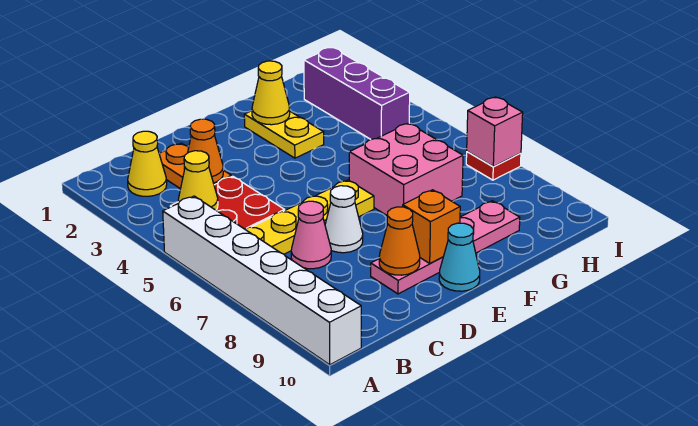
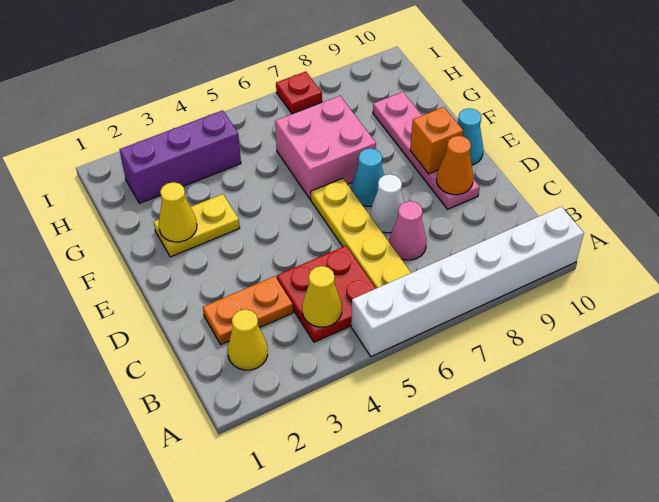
orange 1x1 cone [184,119,223,183] -> none
none -> cyan 1x1 cone [351,148,384,206]
pink 1x1 brick [467,97,523,167] -> none

